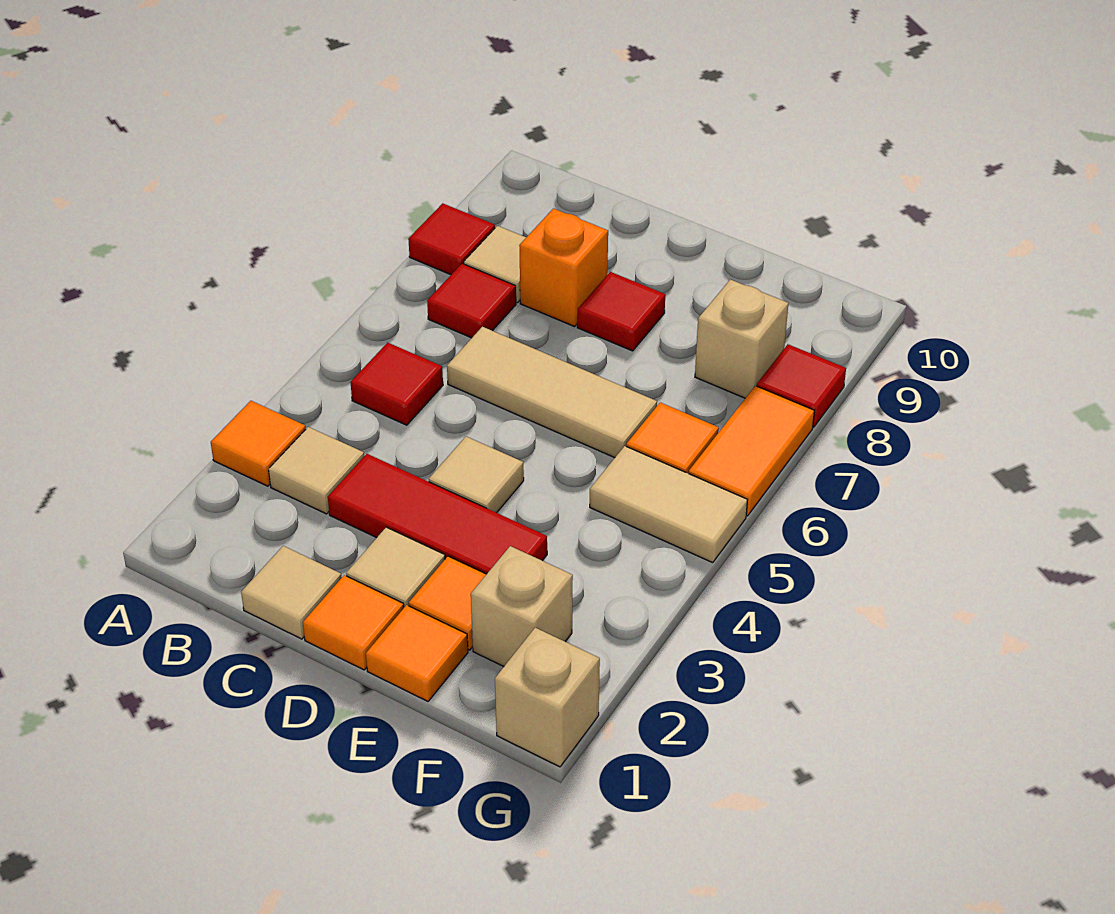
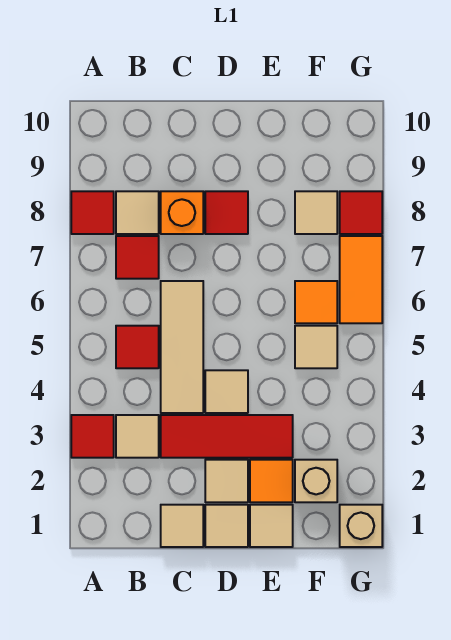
orange 1x1 tile [211,401,306,486] -> red 1x1 tile [71,415,114,458]
tan 1x3 tile [447,327,657,458] -> tan 1x3 tile turned to [161,281,203,413]
orange 1x1 tile [303,575,404,670] -> tan 1x1 tile [205,505,248,547]
orange 1x1 tile [366,605,468,701] -> tan 1x1 tile [250,505,293,547]
tan 1x2 tile [590,446,747,563] -> tan 1x1 tile [295,326,337,368]
tan 1x1 brick [695,279,788,398] -> tan 1x1 tile [295,191,337,234]

